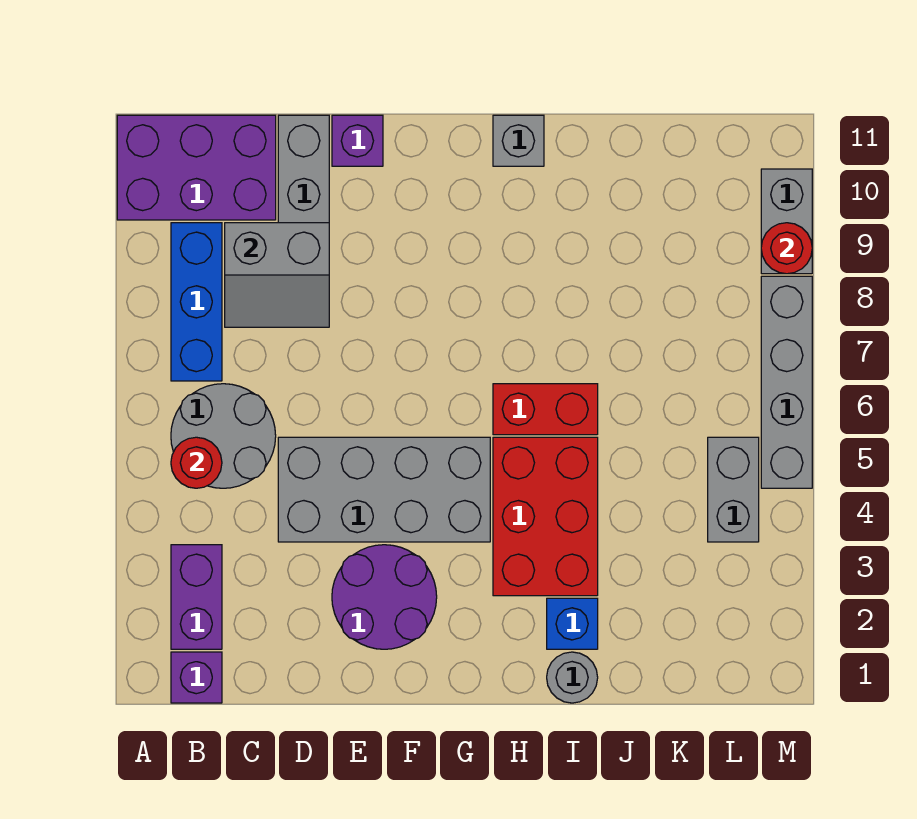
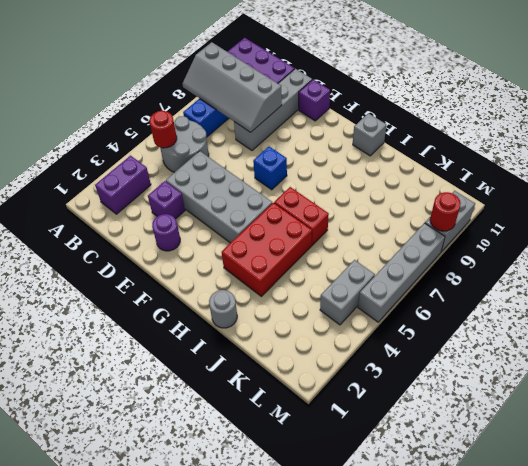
purple 1x1 brick [171,652,222,703] -> purple 1x1 brick moved to [148,181,185,219]
grey 2x2 slope [225,223,329,327] -> grey 2x4 slope [182,42,282,132]
purple 2x2 round brick [332,545,437,649] -> purple 1x1 round brick [152,214,180,251]
blue 1x1 brick [547,598,598,649] -> blue 1x1 brick moved to [253,147,287,190]

